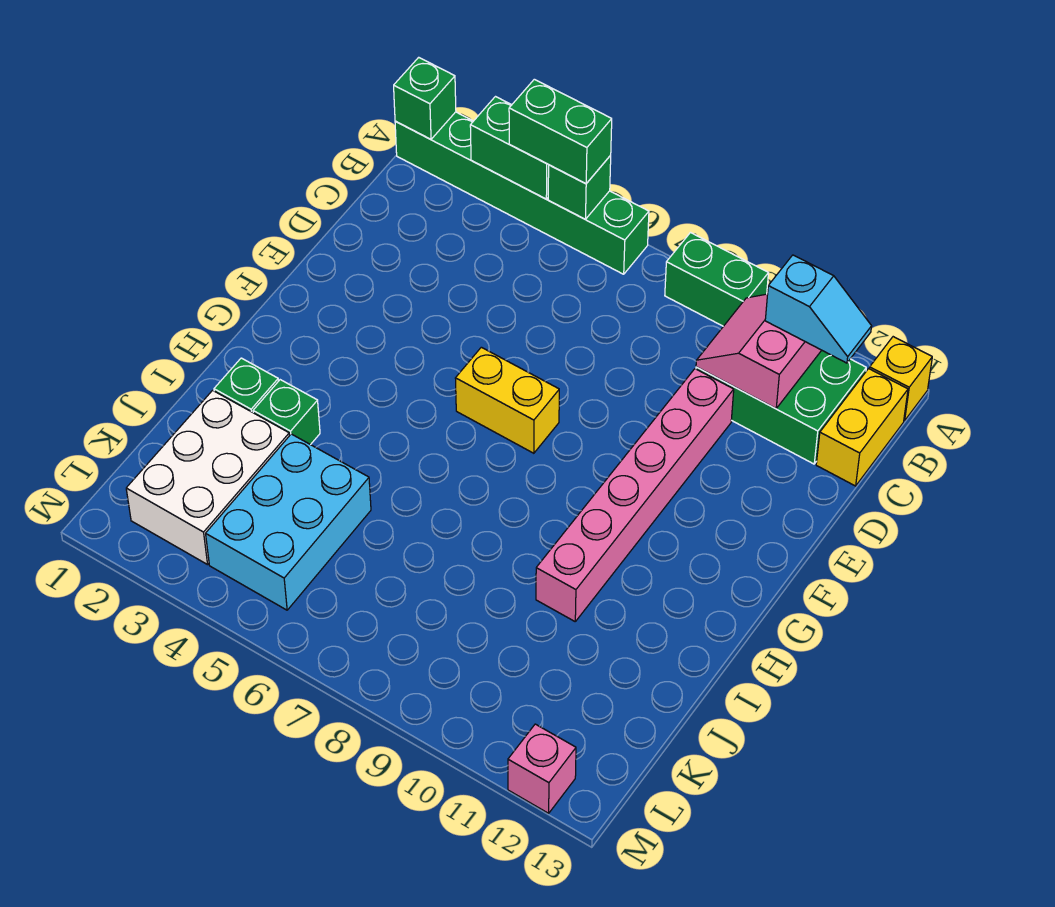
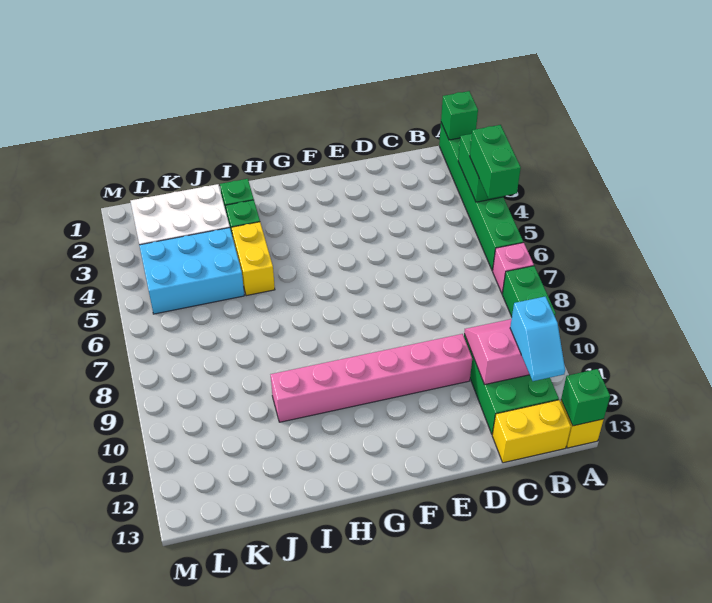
green 1x1 brick [548,156,611,219] -> green 1x1 brick moved to [561,369,610,426]
yellow 1x2 brick [455,347,559,453] -> yellow 1x2 brick moved to [232,222,275,296]
pink 1x1 brick [508,724,576,813] -> pink 1x1 brick moved to [493,243,534,294]

